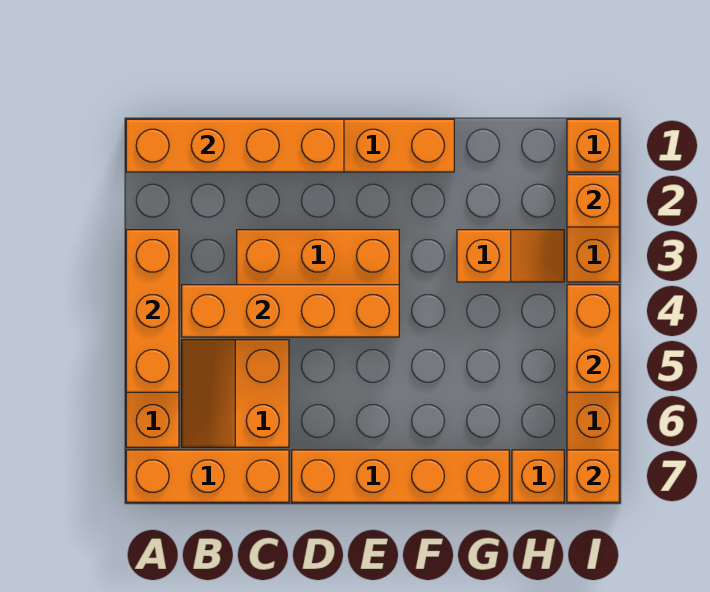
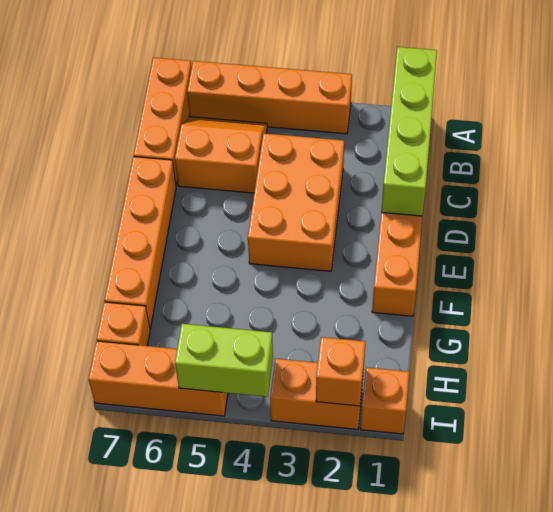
orange 1x4 brick [126,119,344,172] -> lime 1x4 brick [381,47,437,216]
orange 1x3 brick [126,230,179,392] -> none
orange 1x4 brick [182,285,399,337] -> none
orange 1x2 slope [457,230,564,282] -> none
orange 1x2 brick [567,285,619,392] -> lime 1x2 brick [175,324,273,397]
orange 1x1 brick [567,450,619,502] -> none

